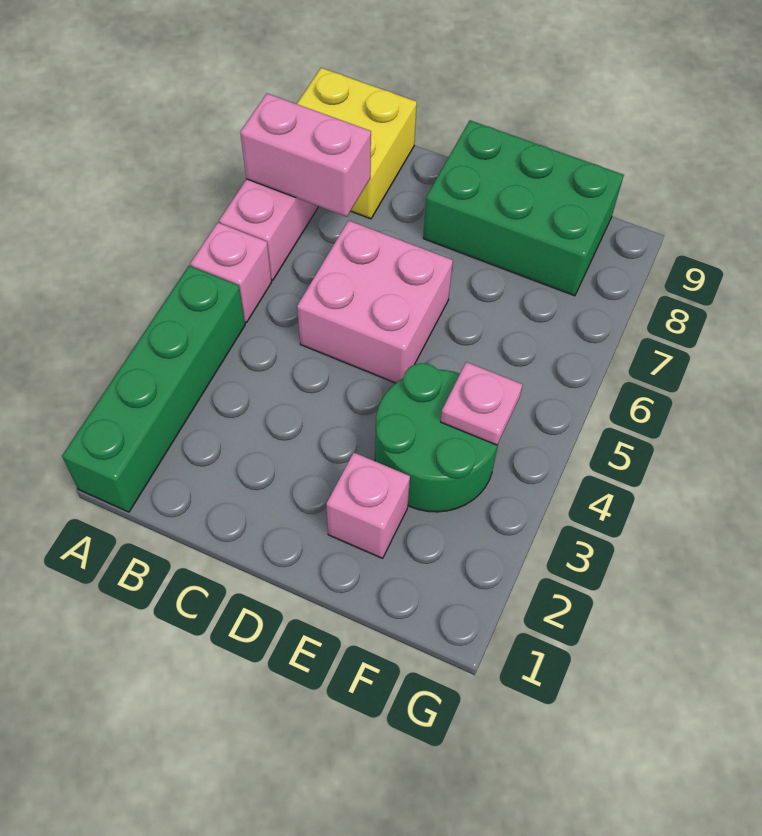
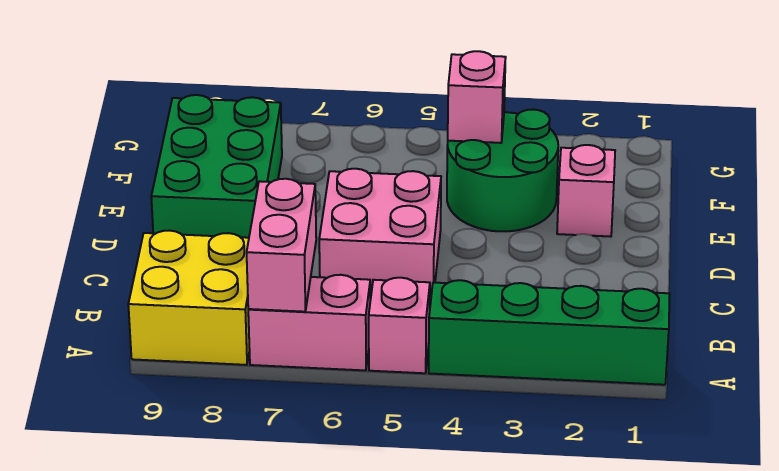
pink 1x1 plate [441,362,523,445] -> pink 1x1 brick [448,51,506,143]

